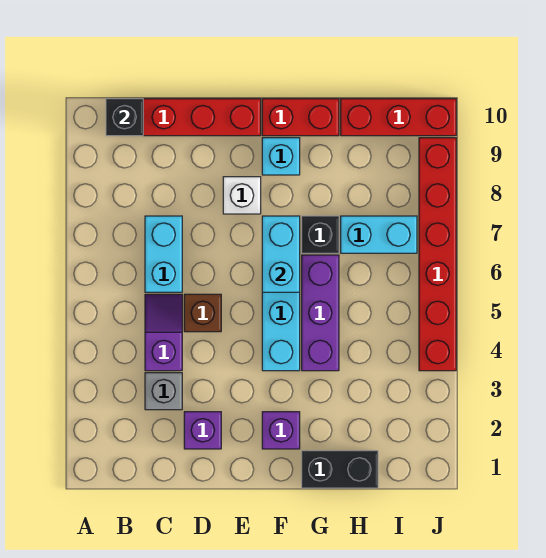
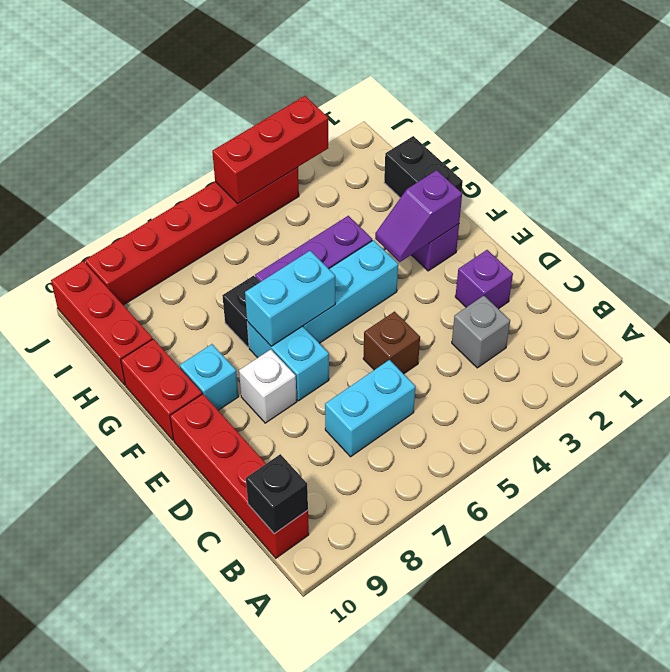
purple 1x2 slope [145,294,182,371] -> purple 1x2 slope moved to [375,170,462,262]
cyan 1x2 brick [341,216,417,253] -> cyan 1x2 brick moved to [247,322,329,401]
none -> red 1x3 brick [212,96,328,204]

